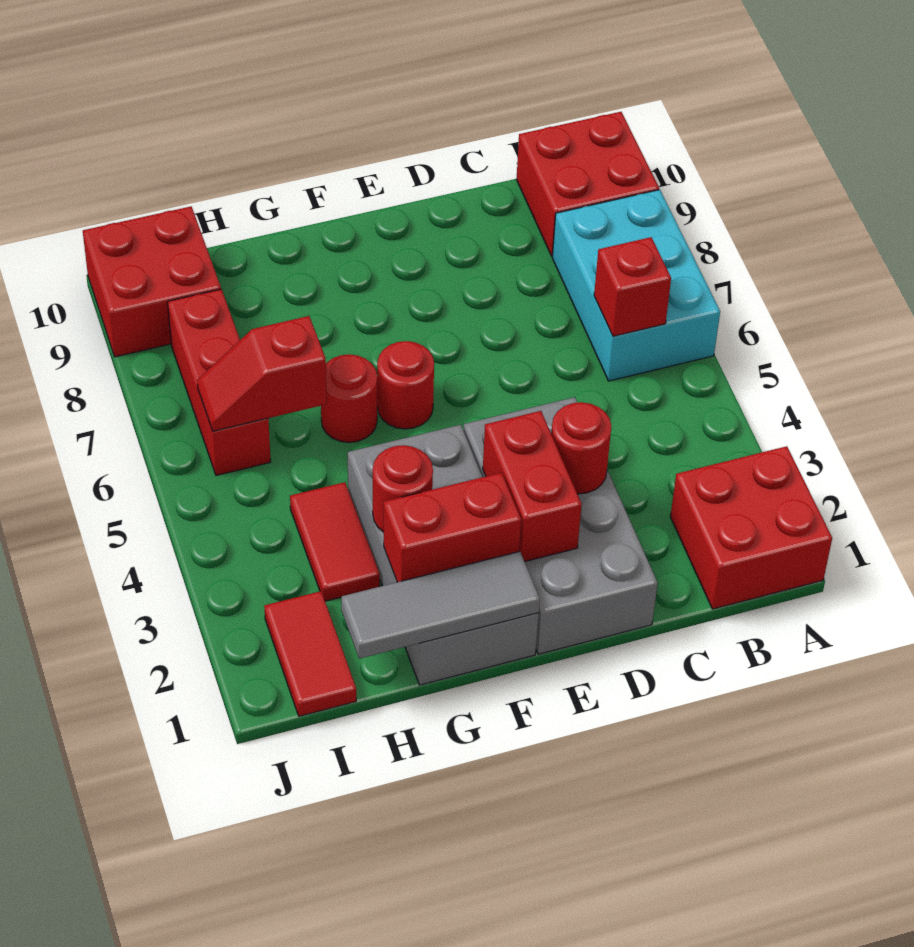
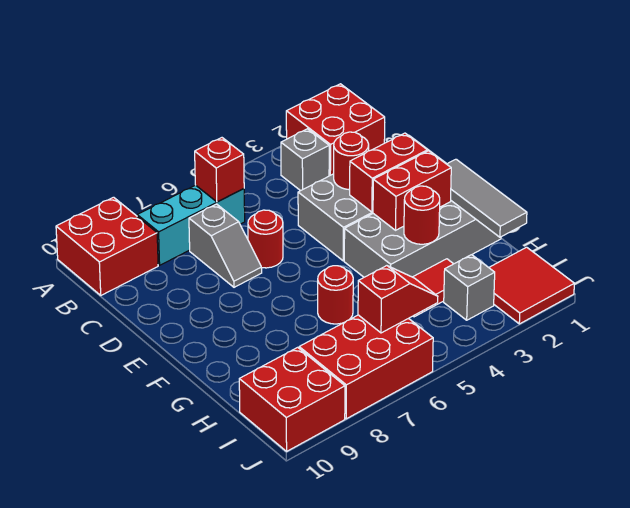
cyan 2x3 brick [552,190,720,381] -> cyan 1x3 brick [137,185,245,265]
none -> grey 1x1 brick [281,129,329,191]
none -> grey 1x2 slope [189,204,262,287]
red 1x2 brick [384,473,521,582] -> red 1x2 brick turned to [373,151,451,230]
red 1x1 round brick [377,341,434,429] -> red 1x1 round brick moved to [248,210,283,268]
red 1x2 slope [197,316,327,431] -> red 1x2 slope turned to [358,266,438,333]
red 1x2 tile [264,591,356,716] -> red 2x2 tile [489,247,574,324]
none -> grey 1x1 brick [444,255,495,320]
red 1x3 brick [168,289,271,475] -> red 2x3 brick [299,315,433,419]

